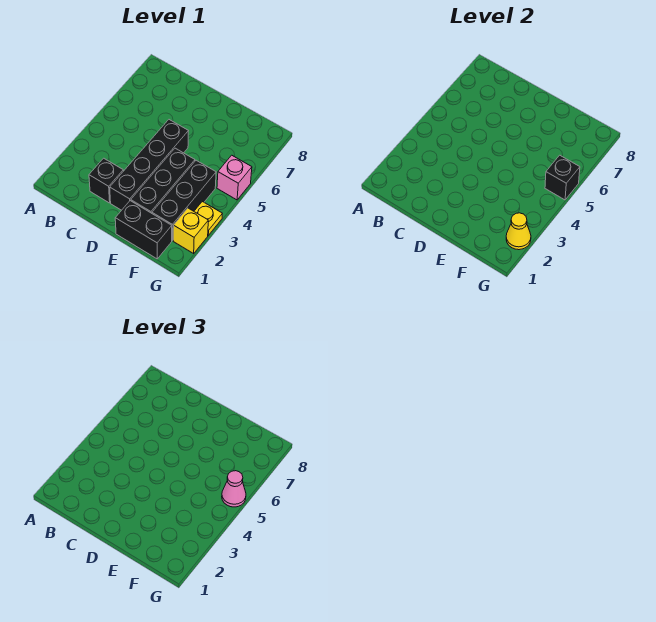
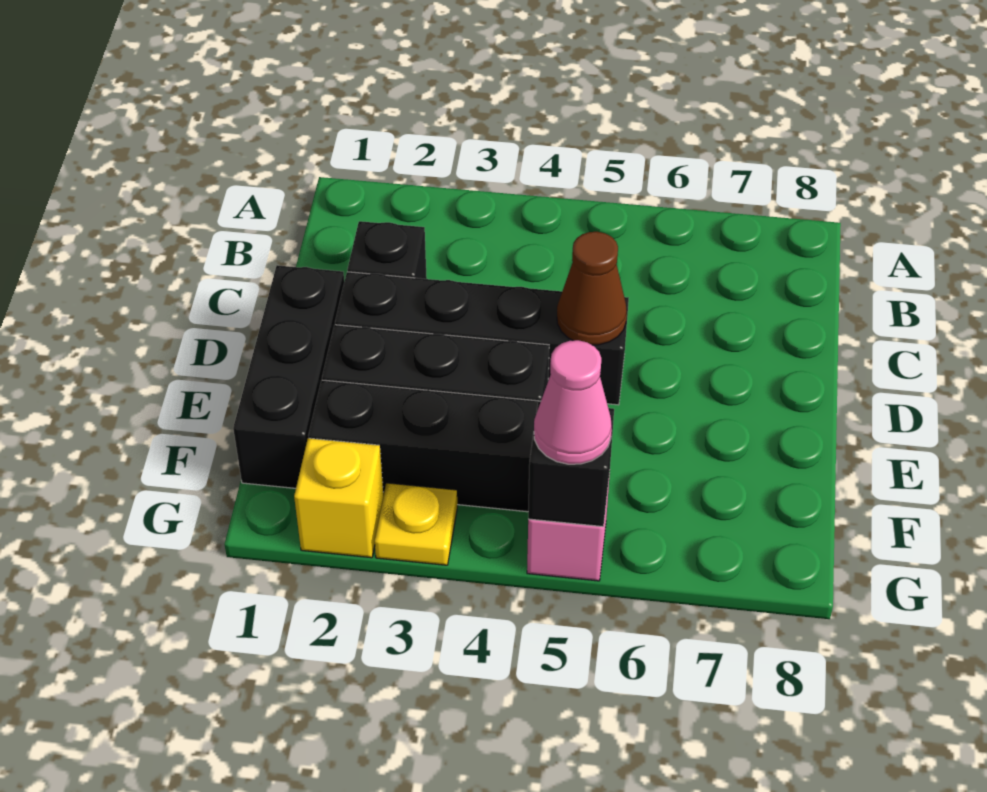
none -> brown 1x1 cone [557,232,627,345]
black 1x2 brick [115,201,172,259] -> black 1x3 brick [233,265,344,488]
yellow 1x1 cone [506,213,531,250] -> none

